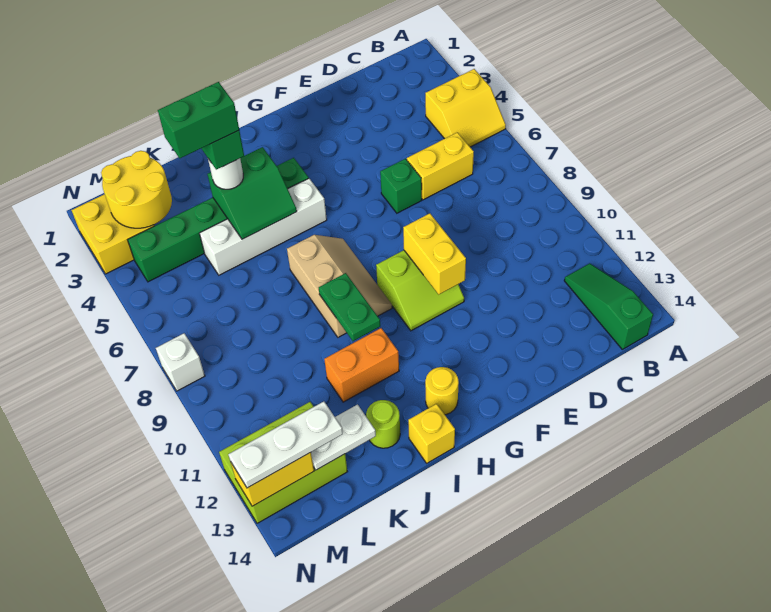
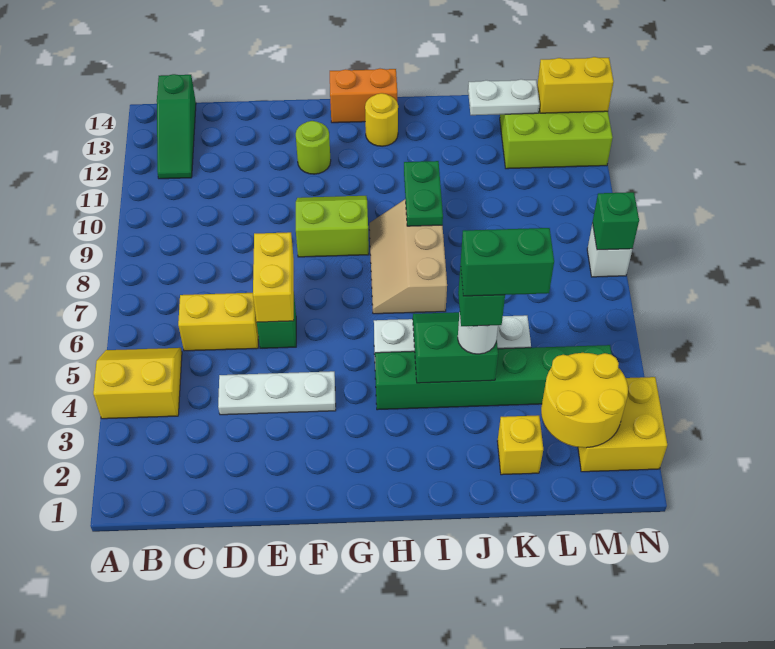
yellow 1x2 brick [403,213,466,294] -> yellow 1x2 brick moved to [253,232,294,322]
orange 1x2 brick [324,328,399,402] -> orange 1x2 brick moved to [330,69,397,123]
yellow 1x1 brick [408,404,455,463] -> yellow 1x1 brick moved to [497,415,543,475]
lime 1x1 round brick [366,400,400,448] -> lime 1x1 round brick moved to [296,121,331,174]
white 1x3 plate [228,401,343,488] -> white 1x3 plate moved to [218,371,336,415]
none -> green 1x1 brick [593,192,639,250]

